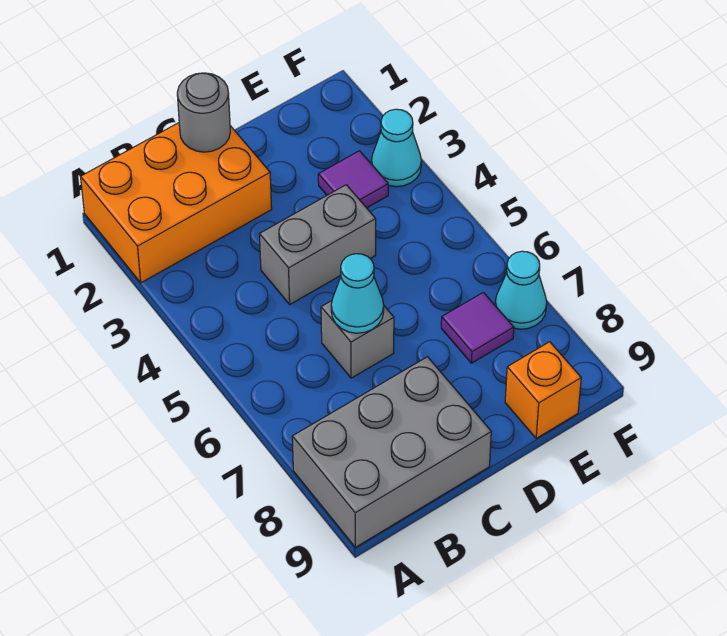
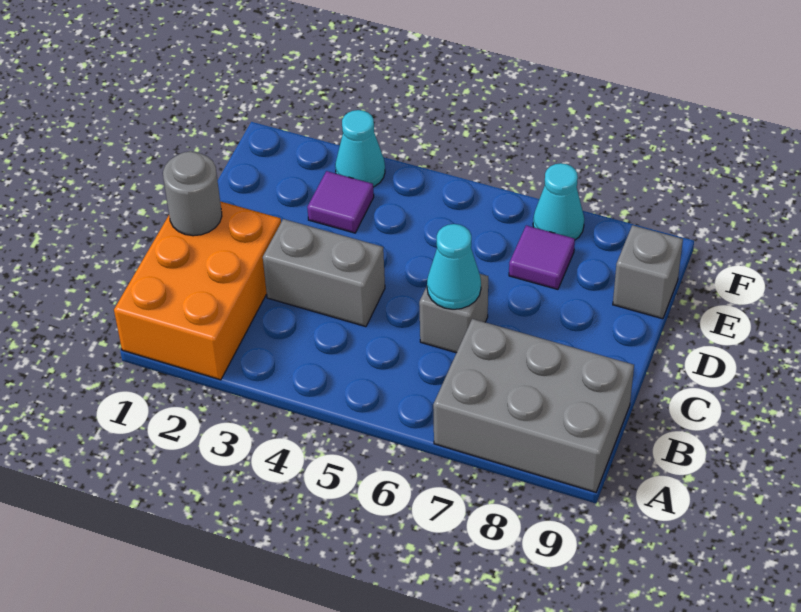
grey 2x3 brick [292,357,491,547] -> grey 2x3 brick turned to [433,319,634,492]
grey 1x2 brick [260,185,376,304] -> grey 1x2 brick turned to [263,219,385,327]
orange 1x1 brick [505,342,581,438] -> grey 1x1 brick [613,225,683,319]

